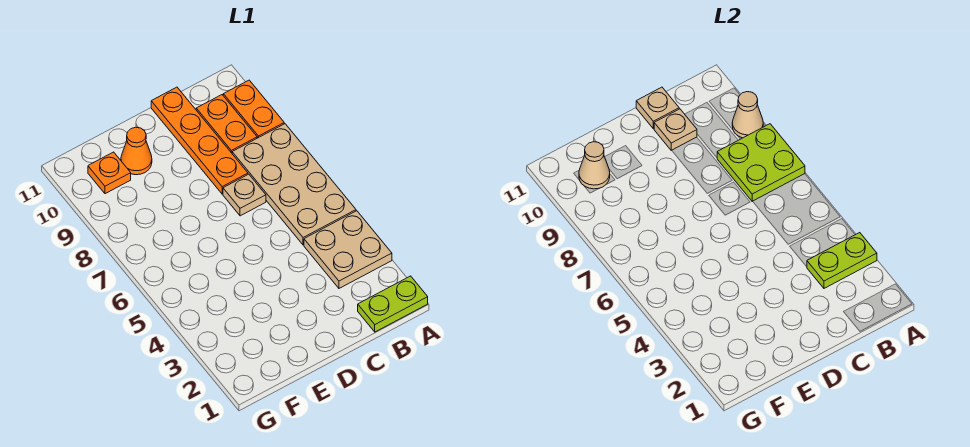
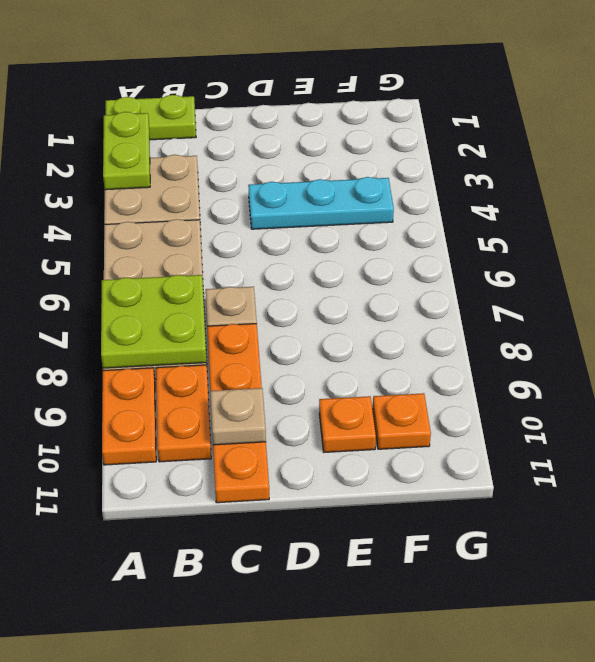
lime 1x2 plate [807,233,877,288] -> lime 1x2 plate turned to [103,112,150,190]
tan 1x1 cone [732,92,763,138] -> none
tan 1x1 plate [636,87,679,129] -> none
none -> cyan 1x3 plate [248,177,394,229]
orange 1x1 cone [121,127,152,175] -> orange 1x1 plate [319,396,376,452]
tan 1x1 cone [579,142,610,189] -> none

